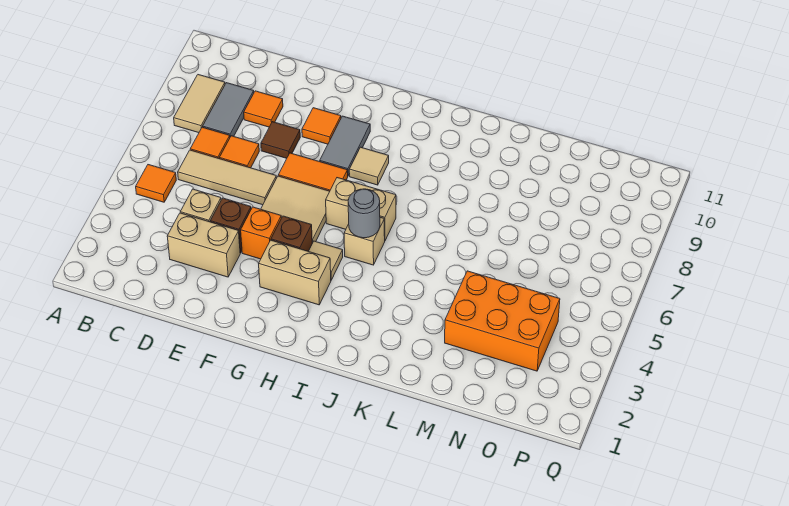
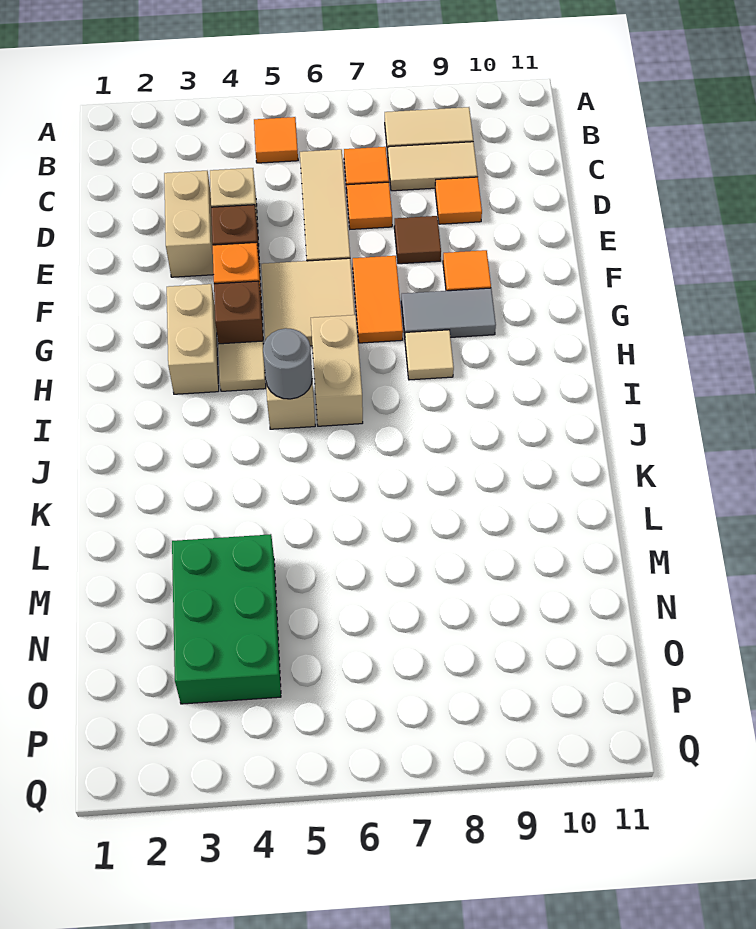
grey 1x2 tile [203,83,254,137] -> tan 1x2 tile [388,142,478,191]
orange 2x3 brick [445,271,560,371] -> green 2x3 brick [172,534,281,704]

